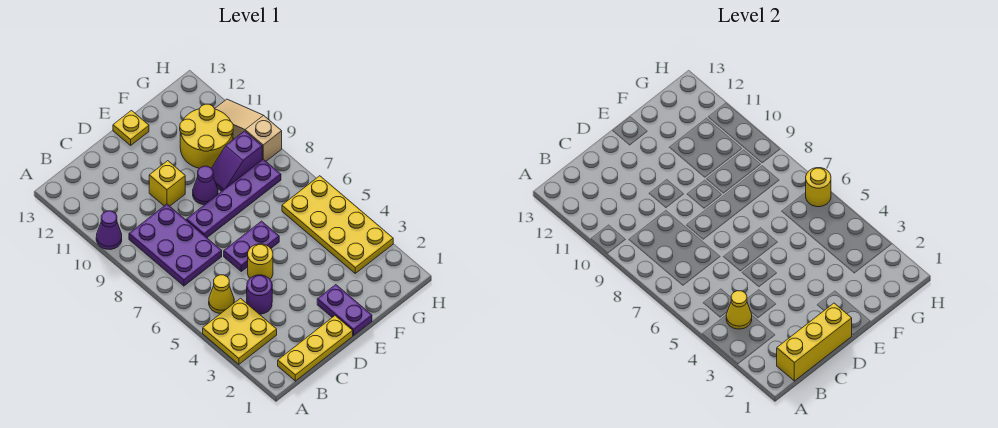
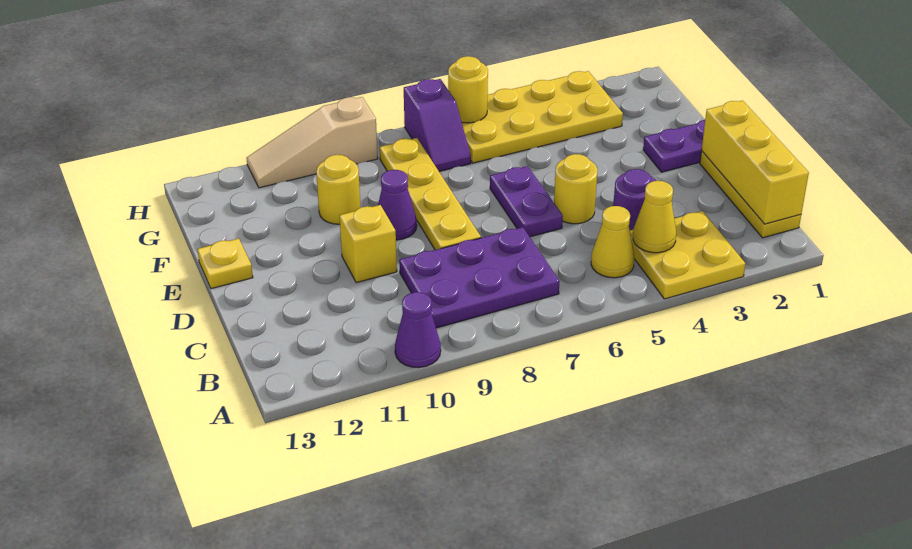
purple 1x4 plate [186,159,281,238] -> yellow 1x4 plate [380,138,481,250]
purple 1x2 slope [212,131,262,192] -> purple 1x2 slope moved to [404,79,471,171]
yellow 2x2 round brick [180,104,233,168] -> yellow 1x1 round brick [316,155,360,224]

